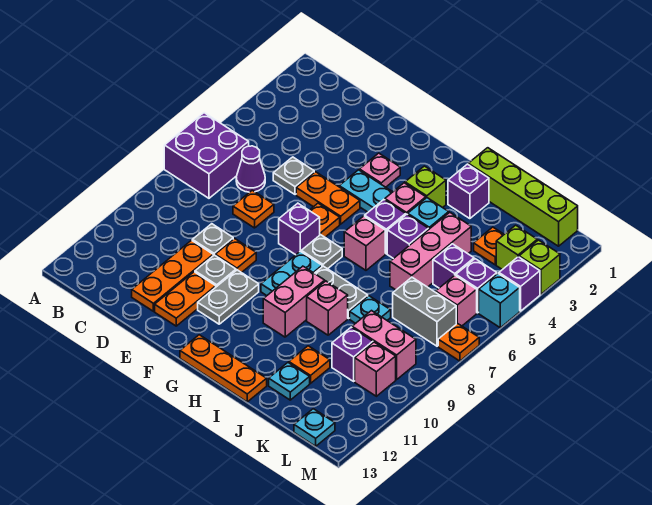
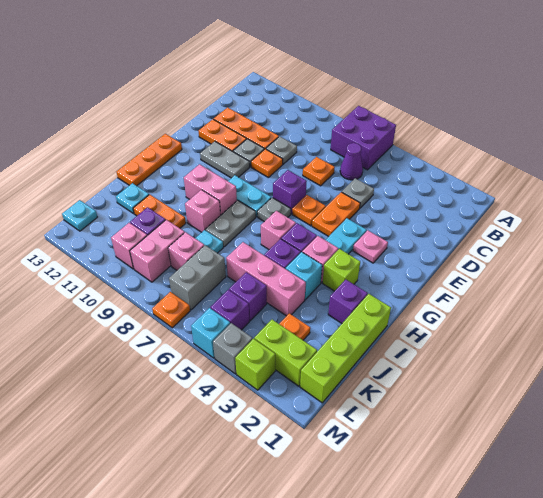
orange 1x1 plate [289,346,330,383] -> orange 1x2 plate [133,195,186,228]
lime 1x1 brick [496,225,537,270] -> lime 1x2 brick [254,320,317,386]
pink 1x1 brick [436,276,477,326] -> pink 1x1 brick moved to [168,232,204,270]
purple 1x1 brick [499,257,540,311] -> grey 1x1 brick [213,323,252,374]

